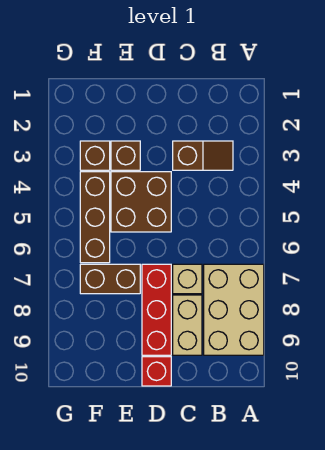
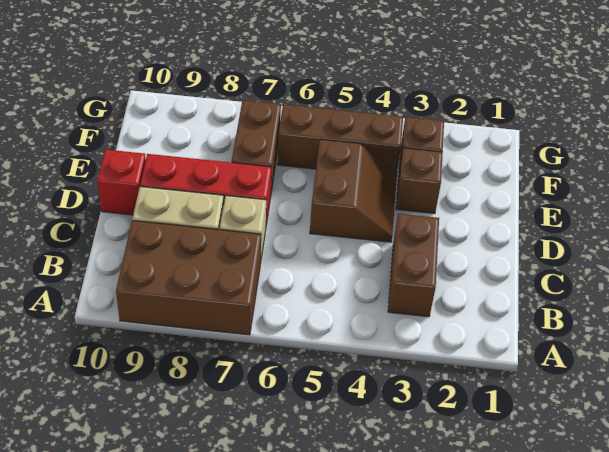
tan 2x3 brick [204,264,264,355] -> brown 2x3 brick [116,221,261,335]
brown 1x2 slope [173,141,233,170] -> brown 1x2 brick [388,214,439,317]
brown 2x2 brick [111,172,171,232] -> brown 2x2 slope [310,139,397,242]

